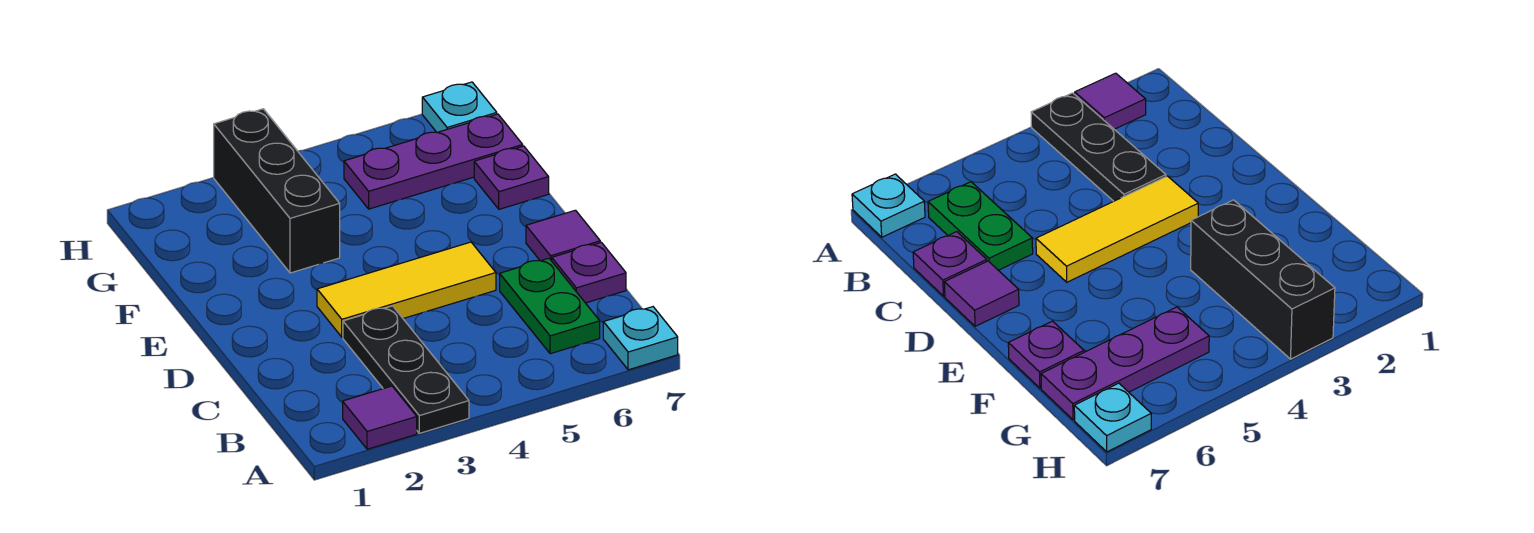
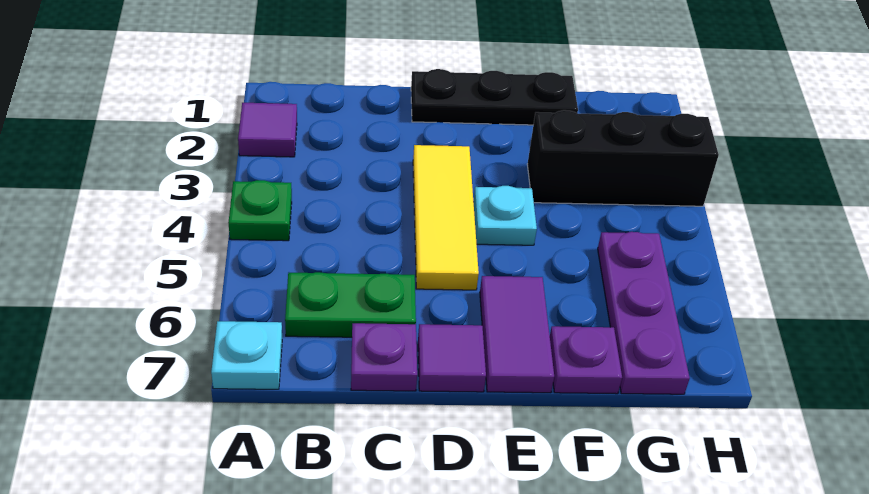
black 1x3 plate [343,306,469,433] -> black 1x3 plate moved to [411,69,578,125]
none -> green 1x1 plate [228,180,292,241]
none -> purple 1x2 tile [480,276,554,393]
cyan 1x1 plate [422,82,497,133] -> cyan 1x1 plate moved to [474,186,537,245]

